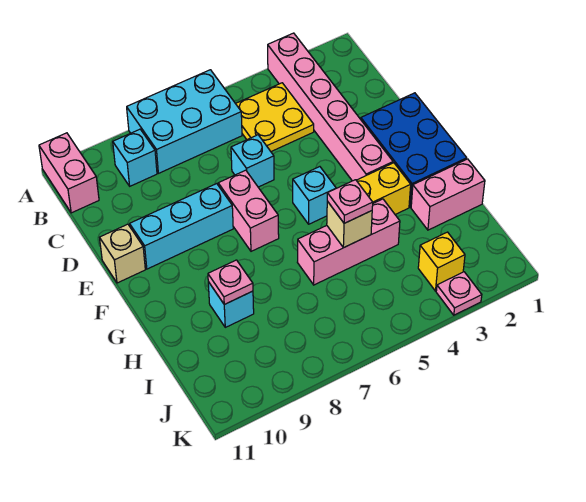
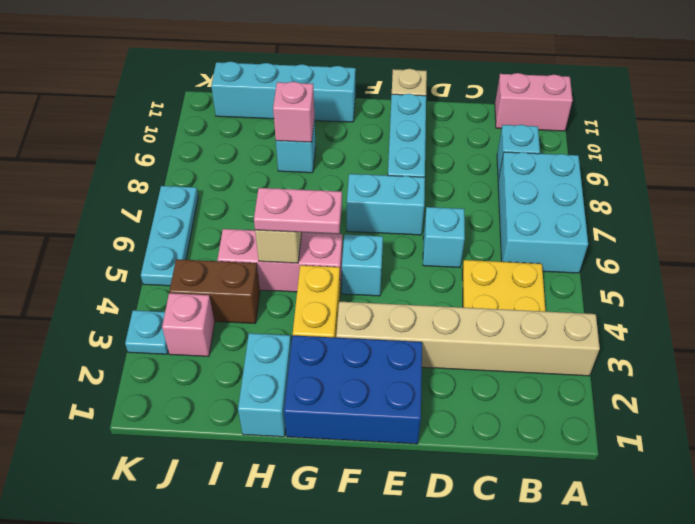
pink 1x6 brick [268,33,393,181] -> tan 1x6 brick [336,302,600,376]
pink 1x2 brick [218,170,279,251] -> cyan 1x2 brick [347,174,425,235]
none -> cyan 1x4 brick [211,62,356,122]
pink 1x2 brick [411,159,485,230] -> cyan 1x2 brick [238,333,291,437]
pink 1x3 brick [297,199,400,285] -> pink 1x3 brick turned to [218,229,342,292]
pink 1x1 plate [327,180,373,223] -> pink 1x2 plate [254,188,342,234]
pink 1x1 plate [208,260,253,304] -> pink 1x1 brick [273,82,314,142]
none -> brown 1x2 brick [169,259,260,323]
yellow 1x1 brick [418,232,465,291] -> pink 1x1 brick [162,293,215,357]
pink 1x1 plate [436,272,482,315] -> cyan 1x1 plate [125,310,168,354]
none -> cyan 1x3 plate [141,186,198,286]

